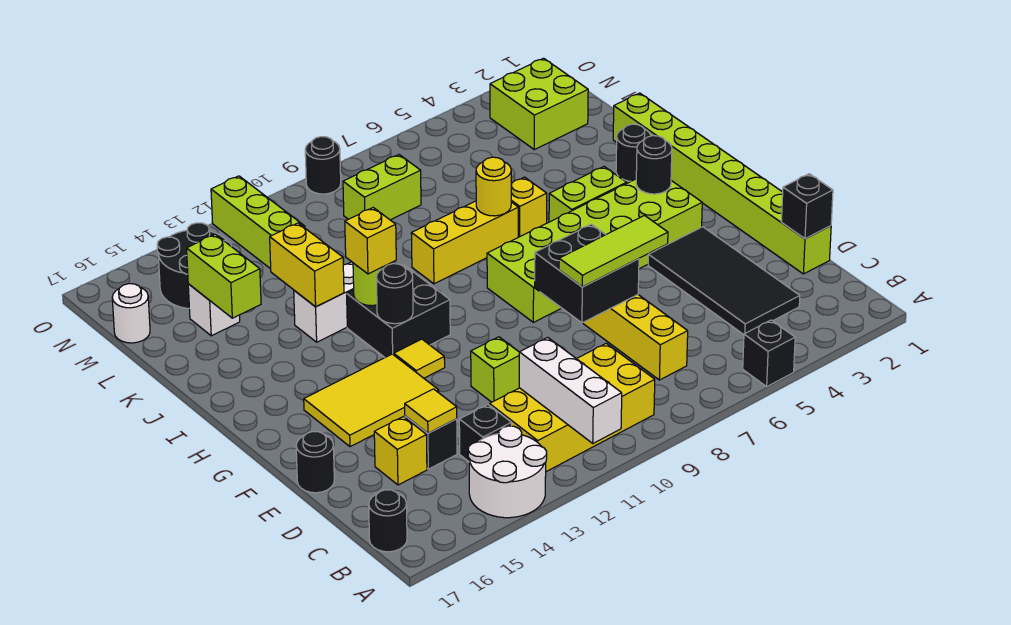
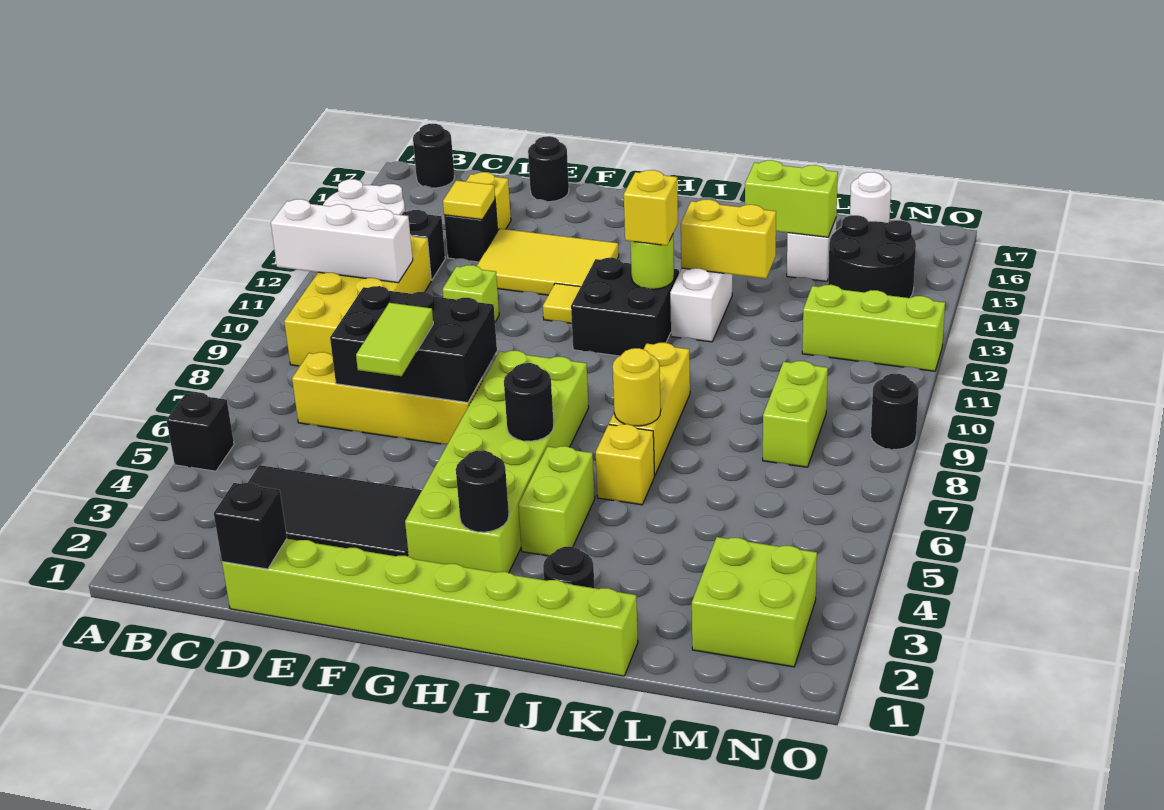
lime 1x3 tile [559,216,668,287] -> lime 1x2 tile [356,303,433,376]
black 2x2 brick [535,224,639,323] -> black 2x3 brick [330,286,497,403]
yellow 2x3 tile [304,354,439,447] -> yellow 2x3 tile turned to [477,229,619,295]
black 1x1 round brick [376,264,413,324] -> black 1x1 round brick moved to [504,363,554,441]

